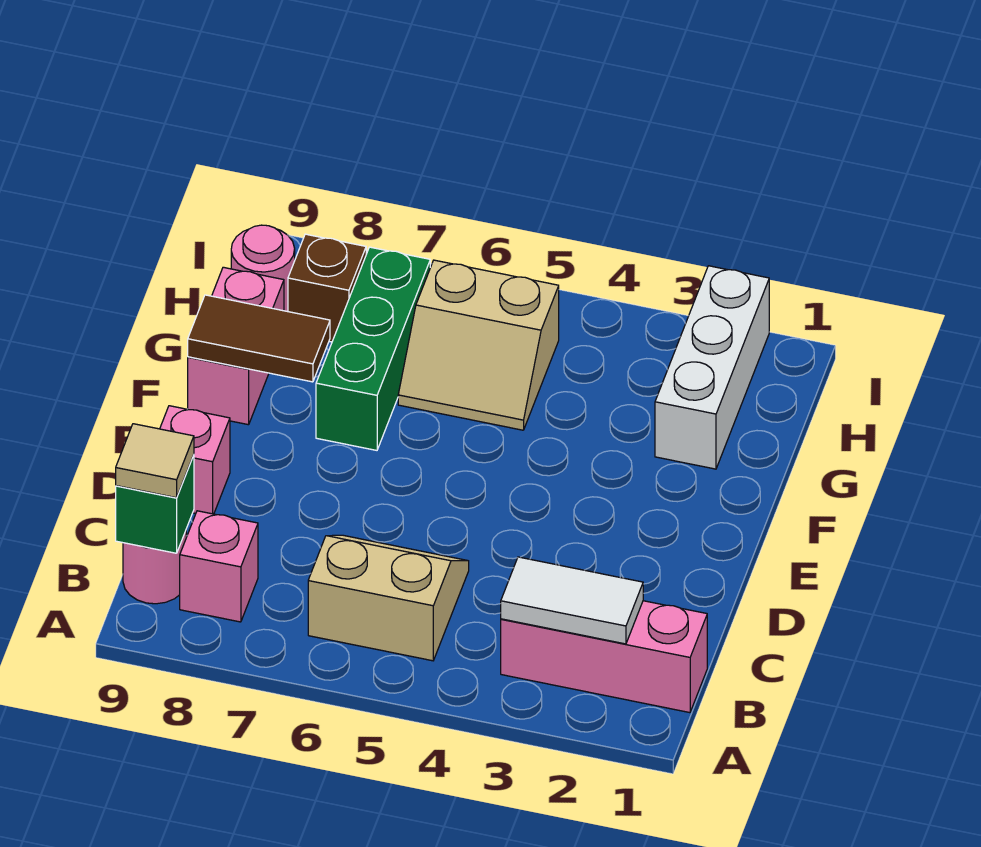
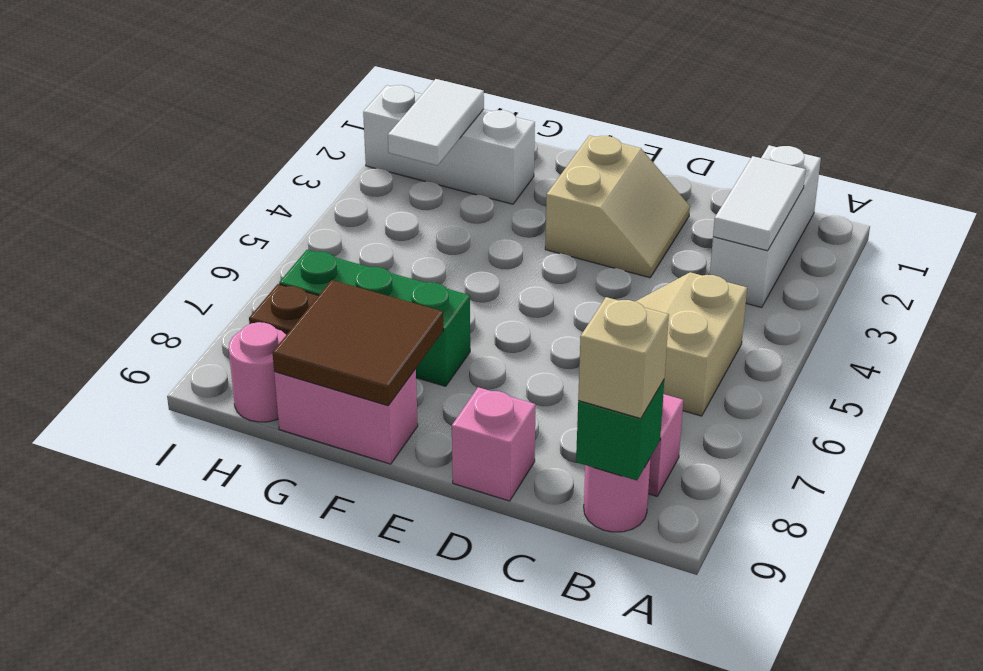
pink 1x3 brick [501,601,707,713] -> white 1x3 brick [710,145,821,307]
tan 1x1 tile [116,424,194,498] -> tan 1x1 brick [578,297,669,419]
brown 1x2 tile [188,295,330,382] -> brown 2x2 tile [272,280,443,406]
tan 2x2 slope [398,260,559,430] -> tan 2x2 slope moved to [545,135,690,278]
none -> white 1x2 tile [388,79,484,165]

